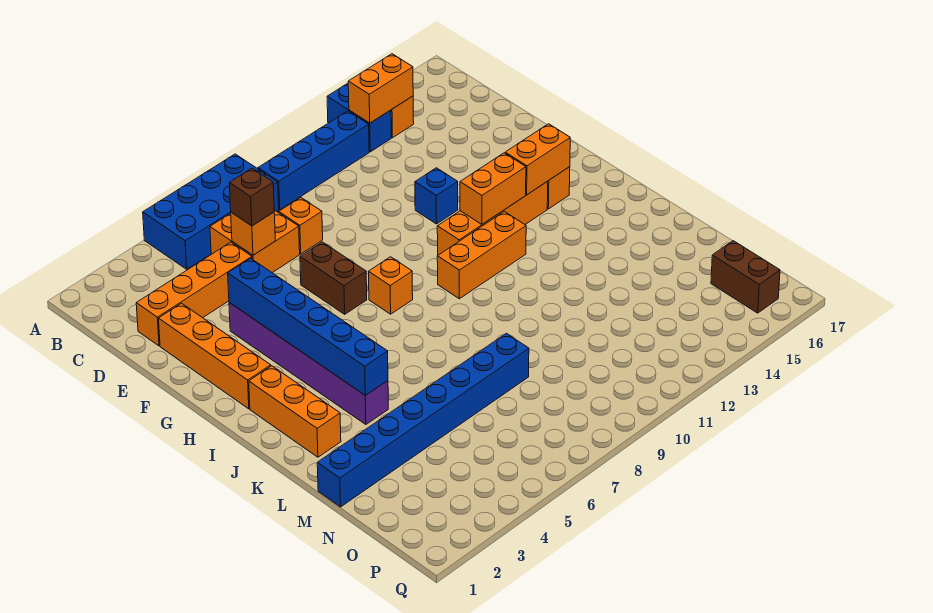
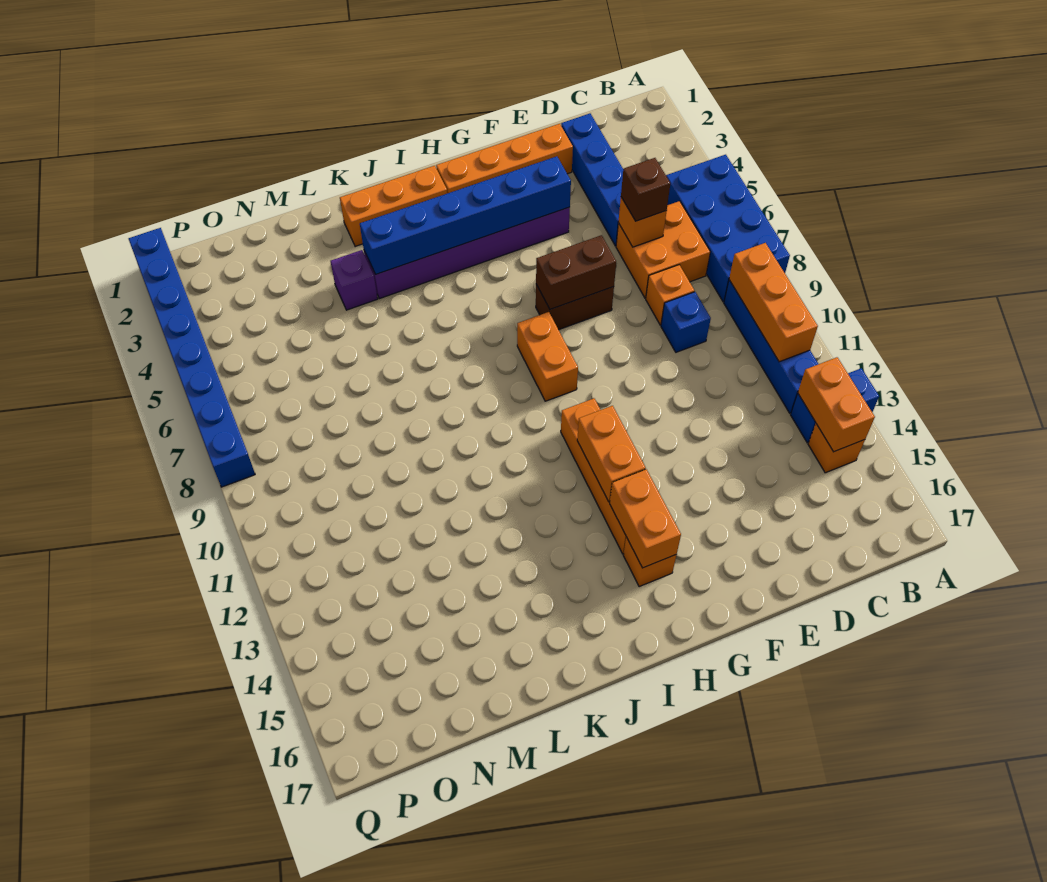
orange 1x4 brick [136,242,252,346] -> blue 1x4 brick [561,113,623,246]
blue 1x1 brick [415,168,458,224] -> blue 1x1 brick moved to [661,292,711,352]
orange 1x1 brick [368,257,413,314] -> orange 1x2 brick [517,312,578,401]
orange 1x3 brick [437,212,526,299] -> orange 1x3 brick moved to [729,243,818,362]
none -> purple 1x1 brick [330,250,378,310]
blue 1x8 brick [317,333,529,507] -> blue 1x8 brick moved to [129,228,255,487]
brown 1x2 brick [711,241,780,313] -> brown 1x2 brick moved to [536,235,616,309]

